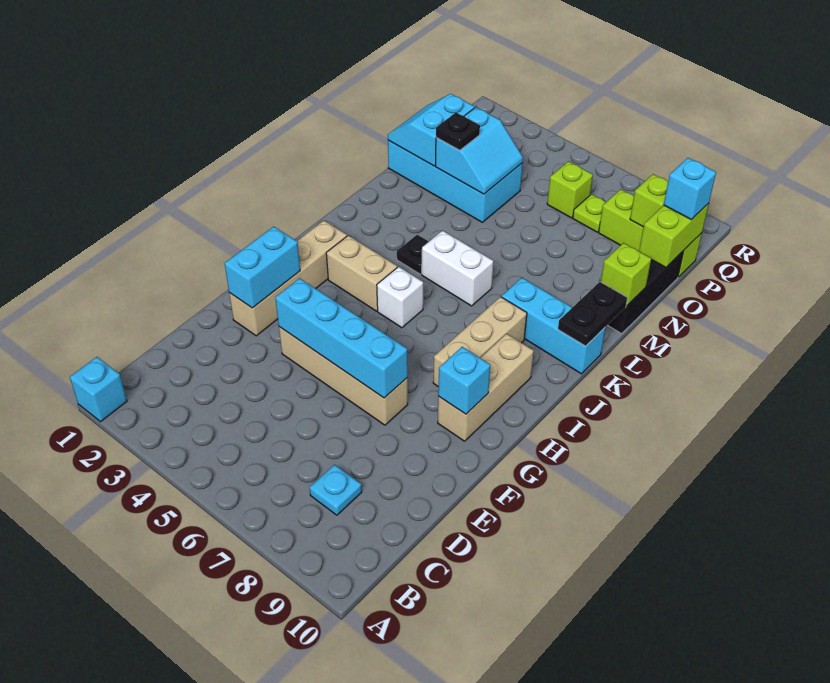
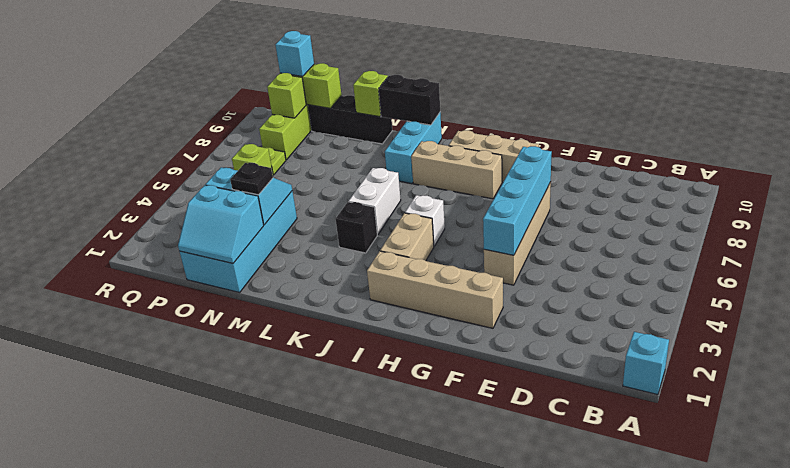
cyan 1x1 plate [309,465,362,515] -> none
cyan 1x2 brick [224,226,300,308] -> none
cyan 1x1 brick [438,347,490,414] -> none
black 1x1 plate [397,235,429,274] -> black 1x1 brick [335,202,377,253]
black 1x2 plate [558,282,627,346] -> black 1x2 brick [379,75,440,125]

